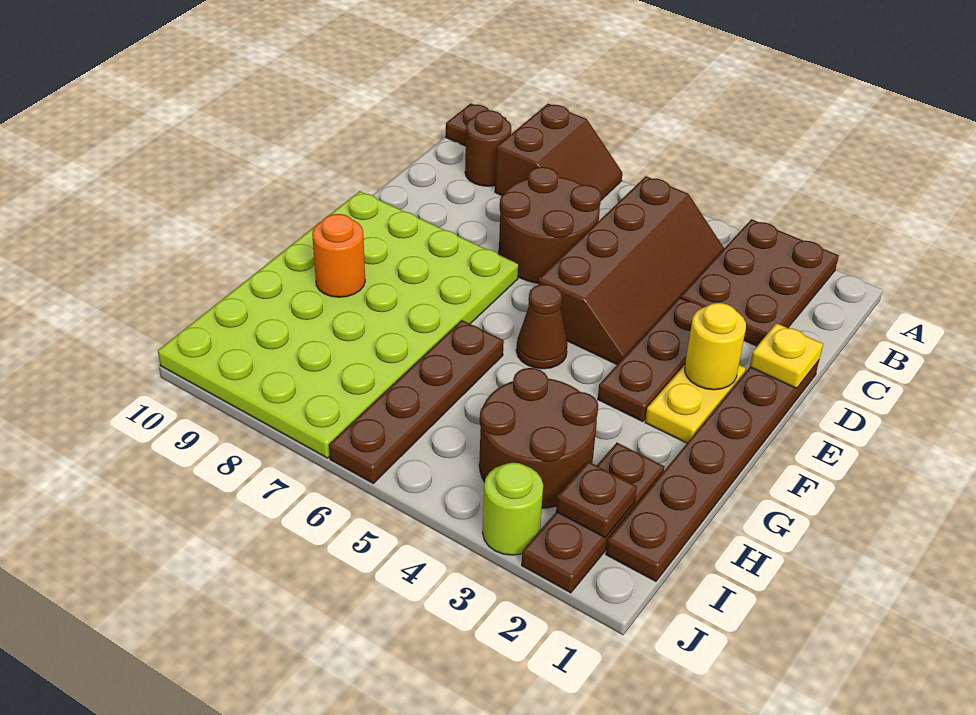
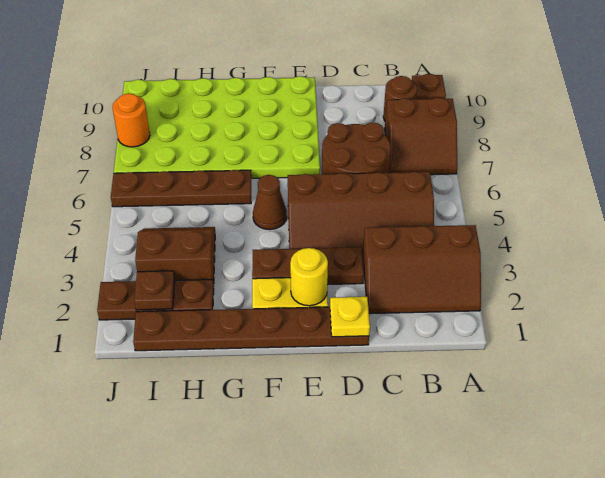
brown 2x3 plate [680,219,839,346] -> brown 2x3 slope [363,225,481,314]
orange 1x1 round brick [312,214,365,297] -> orange 1x1 round brick moved to [112,93,150,147]
brown 2x2 round brick [479,368,598,508] -> brown 2x2 slope [135,227,215,286]
lime 1x1 round brick [483,463,543,555] -> none

